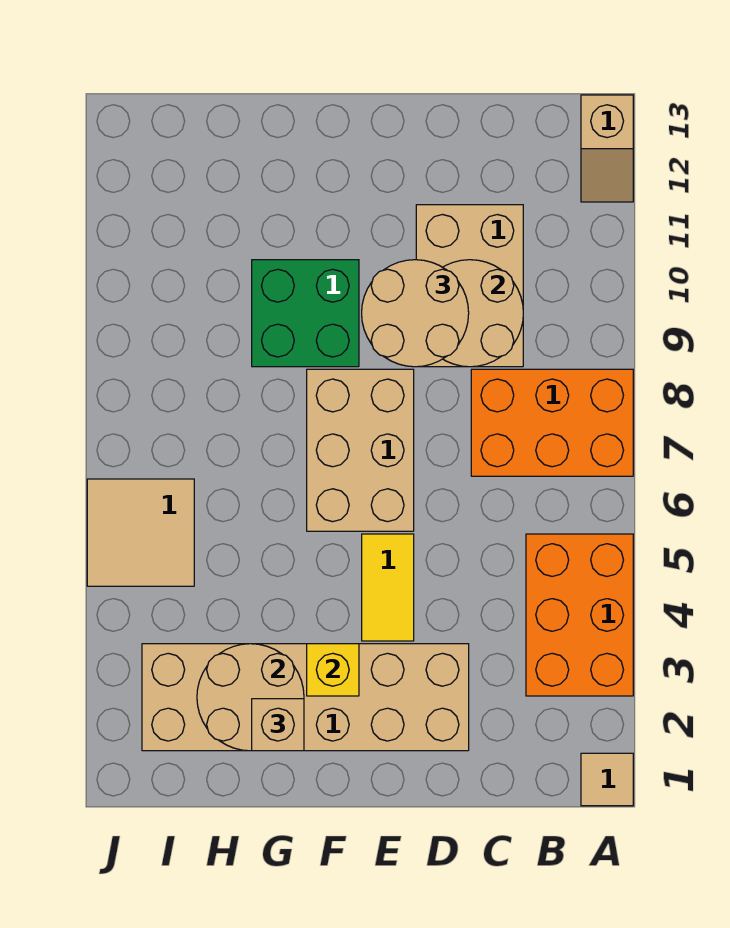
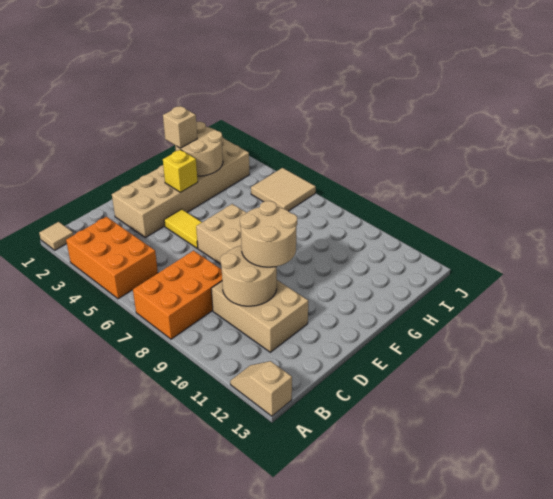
green 2x2 brick [252,260,359,367] -> none

